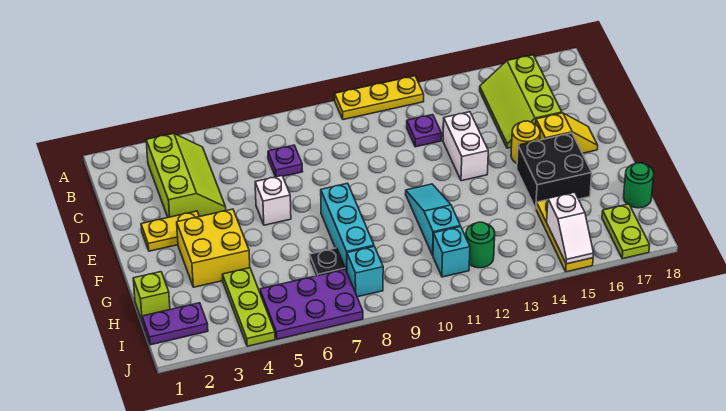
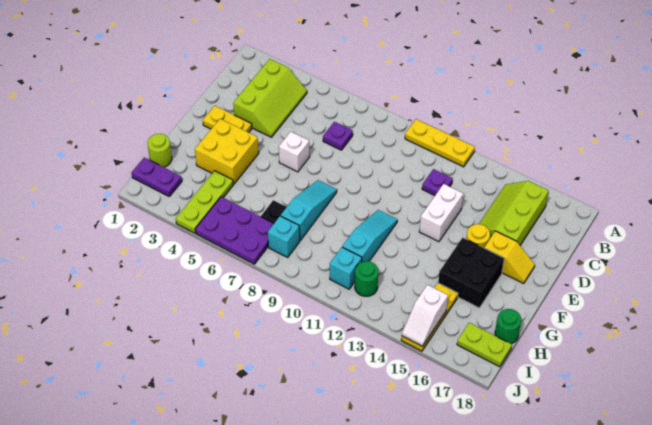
cyan 1x3 brick [321,183,374,271] -> cyan 1x3 slope [281,180,337,240]
lime 1x1 brick [133,272,170,322] -> lime 1x1 round brick [147,134,172,167]
lime 1x2 plate [602,204,650,259] -> lime 1x2 plate turned to [457,323,512,367]

